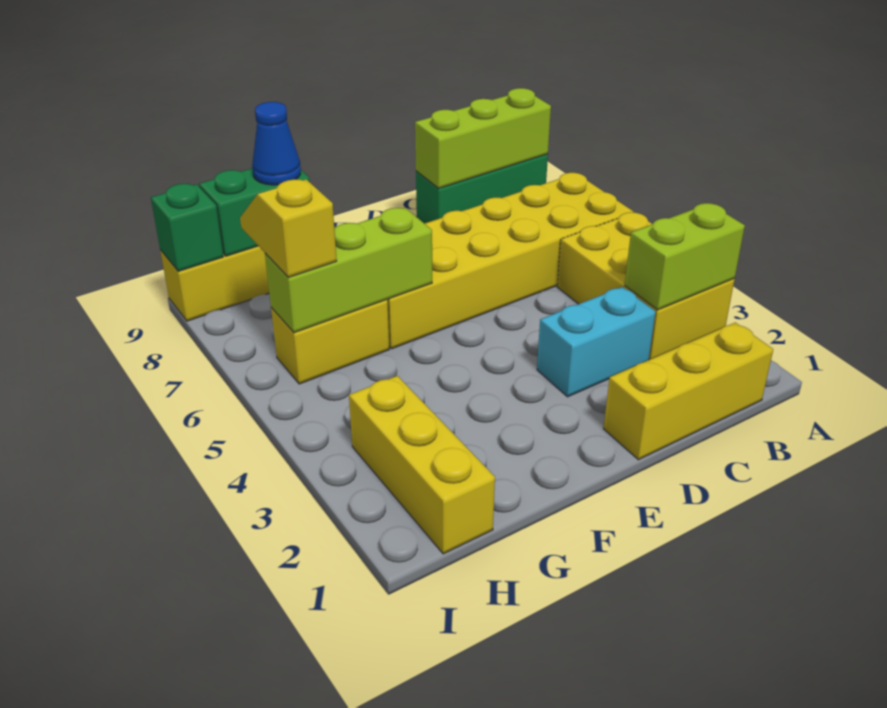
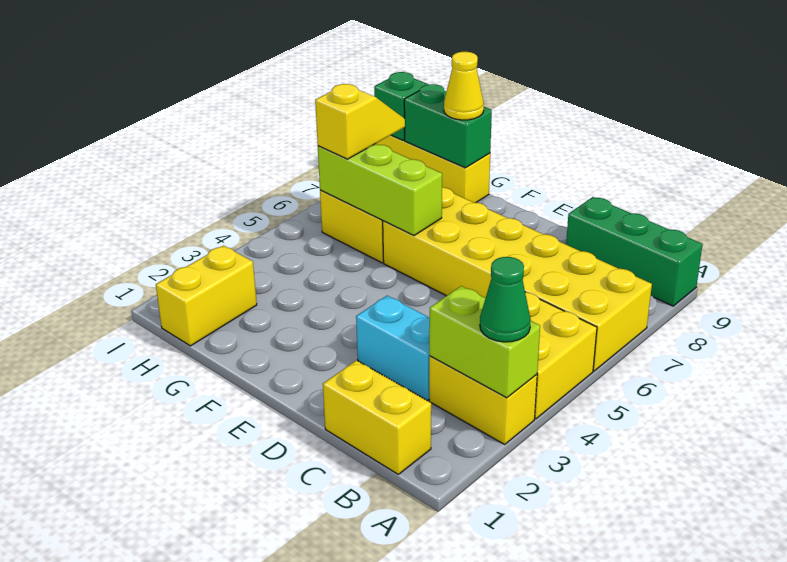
none -> green 1x1 cone [480,257,531,342]
lime 1x3 brick [415,88,551,188] -> none
yellow 1x3 brick [604,322,773,460] -> yellow 1x2 brick [323,360,431,474]
blue 1x1 cone [252,102,301,185] -> yellow 1x1 cone [444,52,484,120]
yellow 1x3 brick [349,376,495,554] -> yellow 1x2 brick [156,246,257,346]

